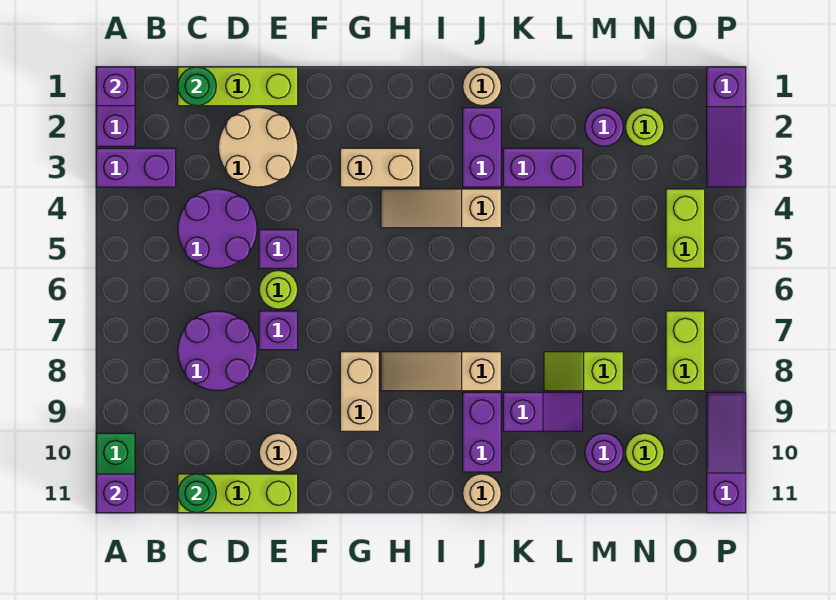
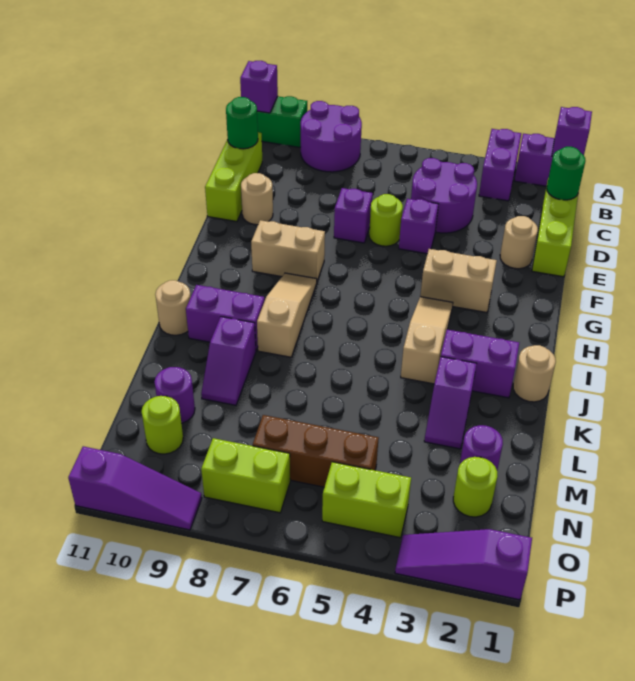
purple 2x2 round brick [178,311,257,391] -> purple 2x2 round brick moved to [301,101,362,172]
tan 2x2 round brick [218,108,298,187] -> tan 1x1 round brick [500,216,538,269]
tan 1x2 brick [340,148,420,187] -> tan 1x2 brick turned to [420,249,497,313]
purple 1x2 brick [503,148,583,187] -> purple 1x2 slope [424,357,477,449]
lime 1x2 slope [544,352,623,391] -> none
none -> brown 1x3 brick [253,415,379,487]

